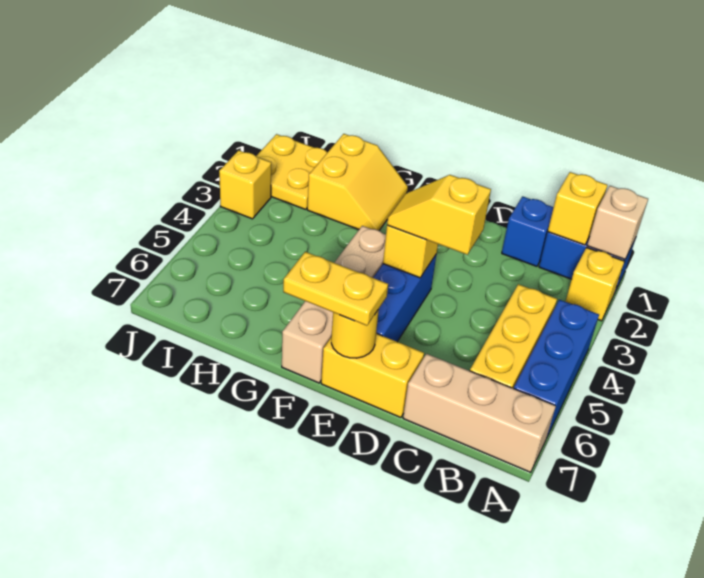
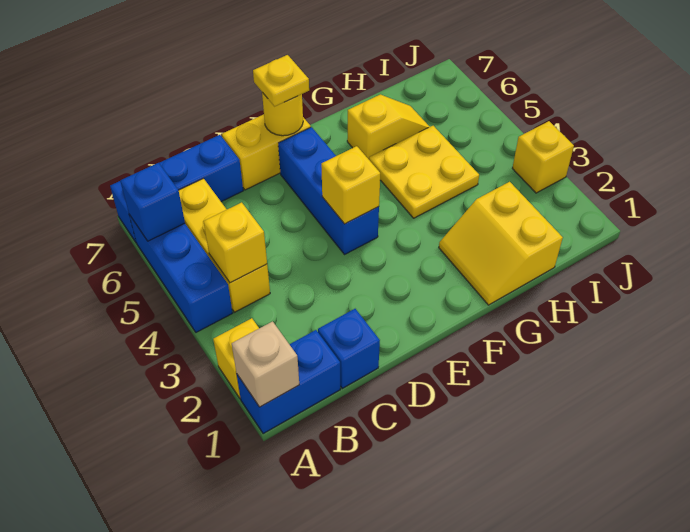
none -> blue 1x1 brick [120,163,185,241]
tan 1x3 brick [403,354,556,472] -> blue 1x3 brick [110,135,243,243]
yellow 1x1 brick [548,172,607,245] -> yellow 1x1 brick moved to [203,202,267,283]
yellow 1x2 slope [387,175,491,255] -> yellow 1x2 slope moved to [347,95,430,159]
yellow 1x2 plate [283,252,388,326] -> yellow 1x1 plate [253,55,309,107]
tan 1x4 brick [282,226,386,383] -> none
yellow 2x2 plate [256,134,327,209] -> yellow 2x2 plate moved to [369,126,479,218]

